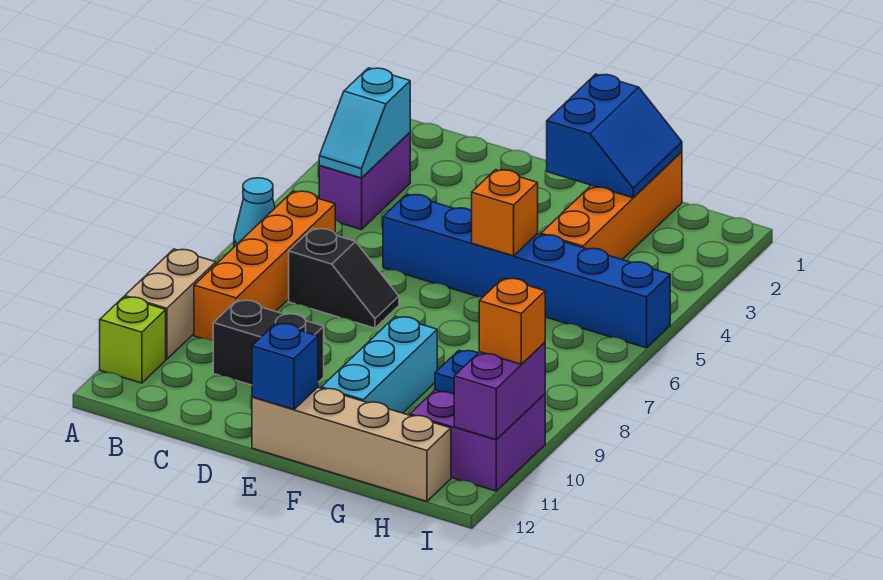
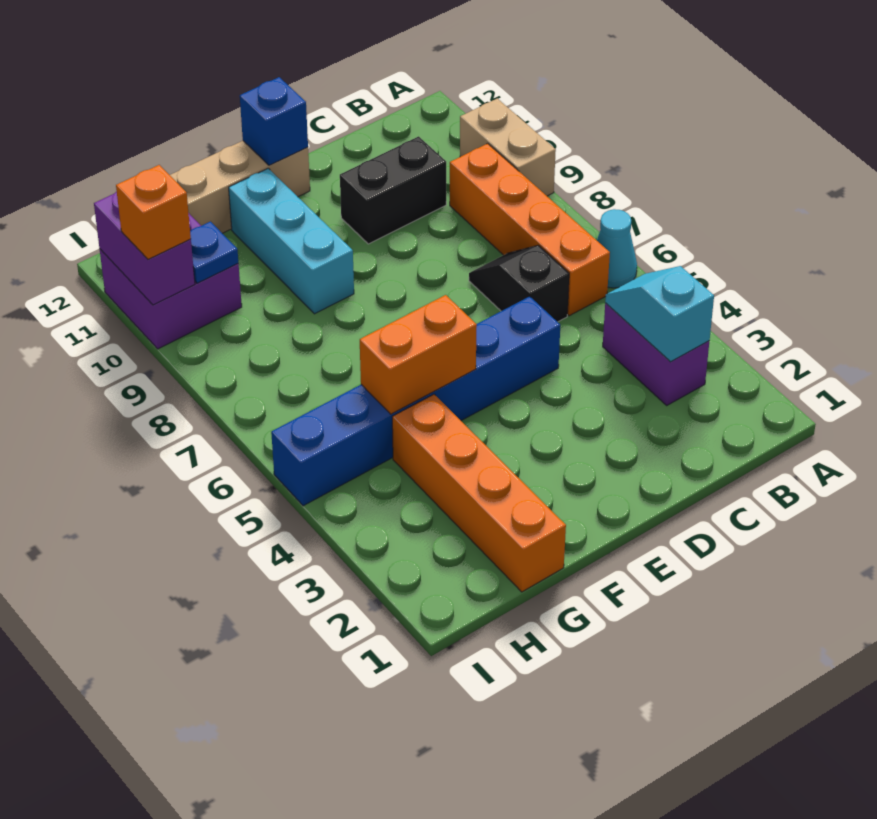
lime 1x1 brick [100,297,166,383] -> none
black 1x2 slope [289,228,399,328] -> black 1x2 slope turned to [469,245,569,322]
blue 2x2 slope [547,74,682,198] -> none
orange 1x1 brick [472,170,538,256] -> orange 1x2 brick [360,295,477,414]

